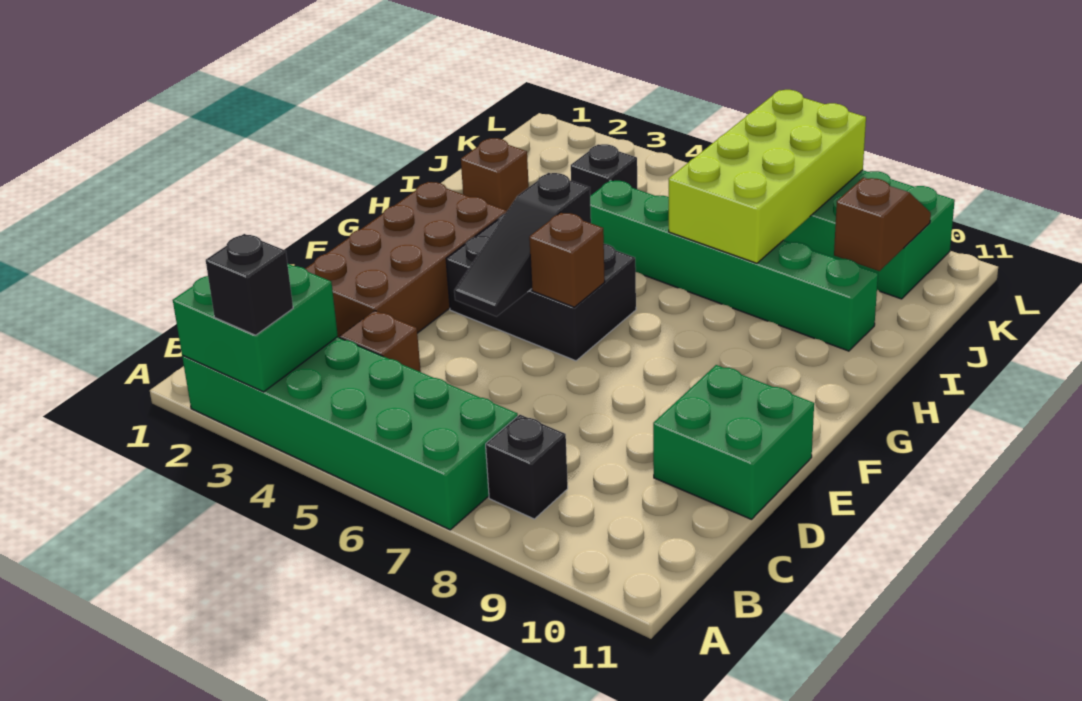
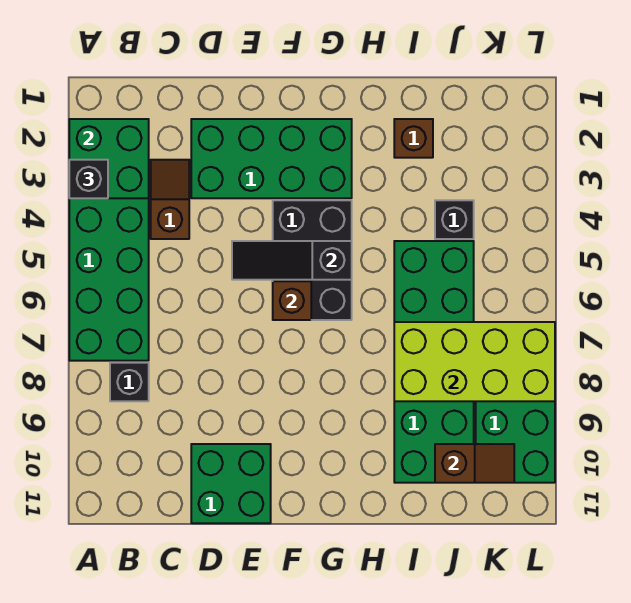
brown 2x4 brick [305,182,507,337] -> green 2x4 brick [191,119,352,198]
green 1x6 brick [590,180,878,351] -> green 2x6 brick [394,241,474,483]

